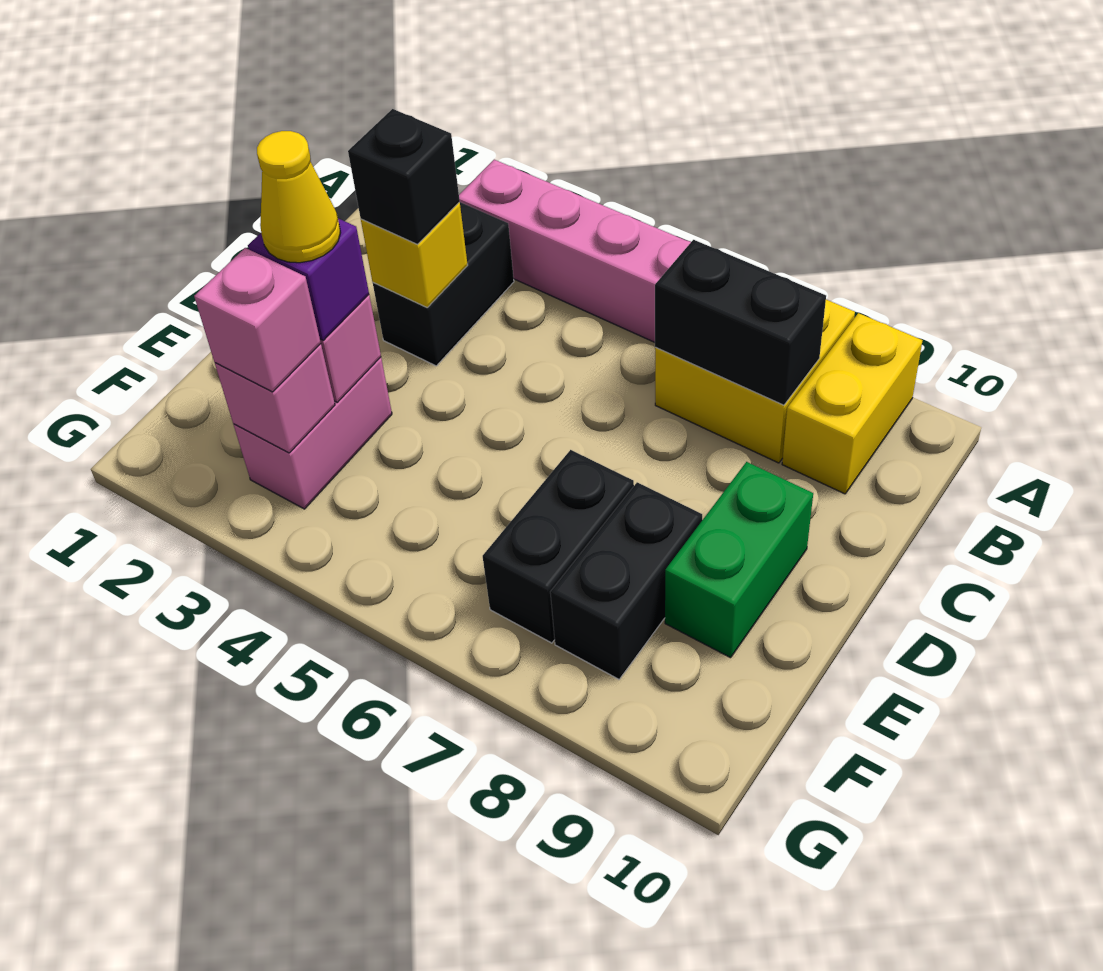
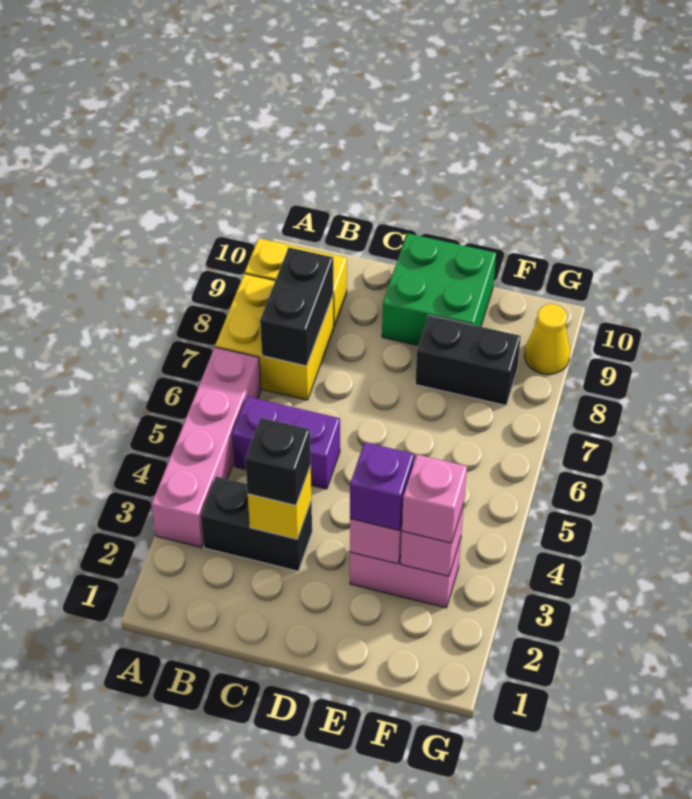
none -> purple 1x2 brick [232,397,340,489]
green 1x2 brick [665,462,813,658] -> green 2x2 brick [382,233,496,346]
yellow 1x1 cone [257,131,341,263] -> yellow 1x1 cone moved to [524,304,570,374]
black 1x2 brick [483,450,634,643] -> none

